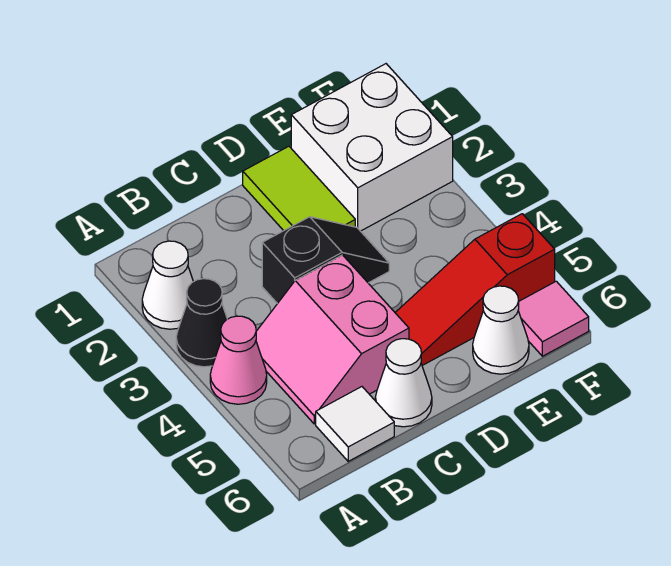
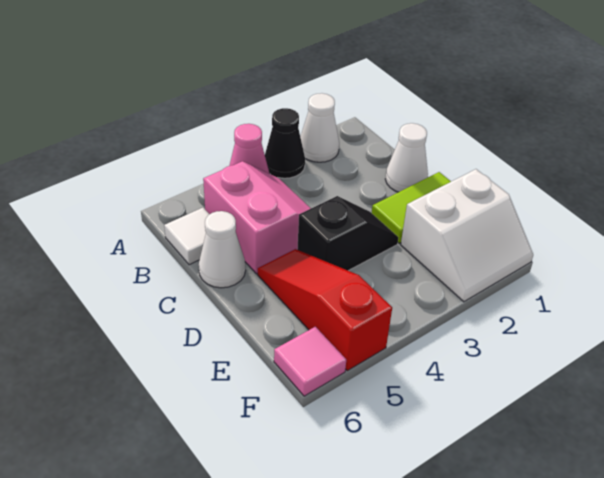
pink 2x2 slope [256,255,409,424] -> pink 2x2 slope turned to [203,161,311,274]
black 1x2 slope [262,217,389,304] -> black 1x2 slope turned to [297,196,398,271]
white 2x2 brick [291,64,453,231] -> white 2x2 slope [401,169,533,302]
white 1x1 cone [473,286,529,374] -> white 1x1 cone moved to [385,123,428,192]

